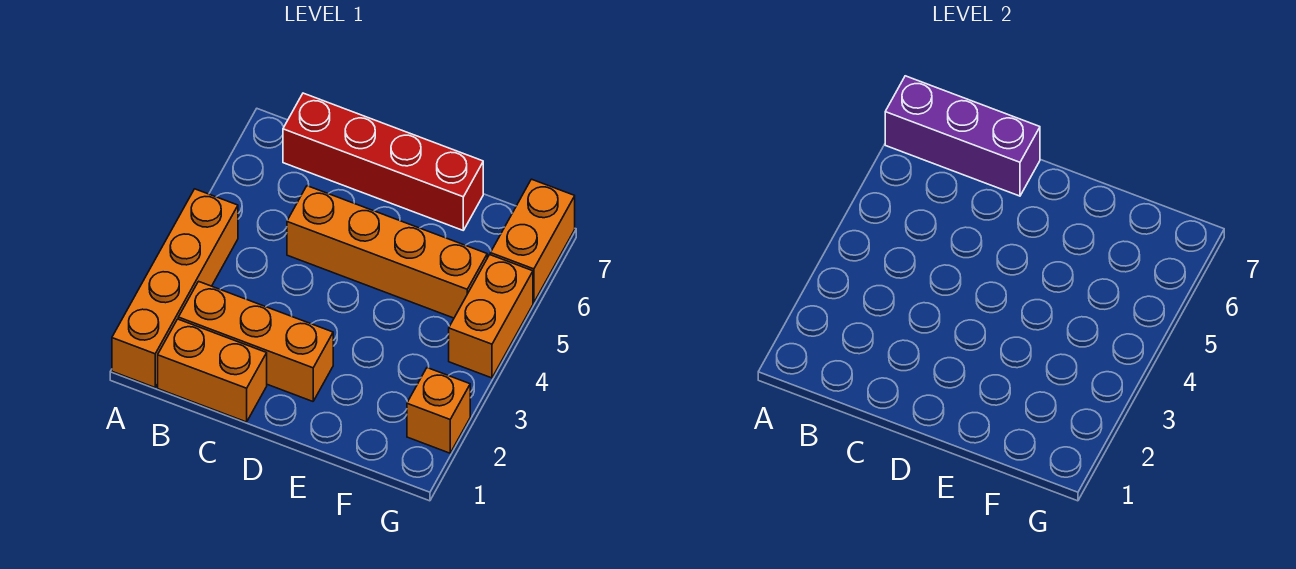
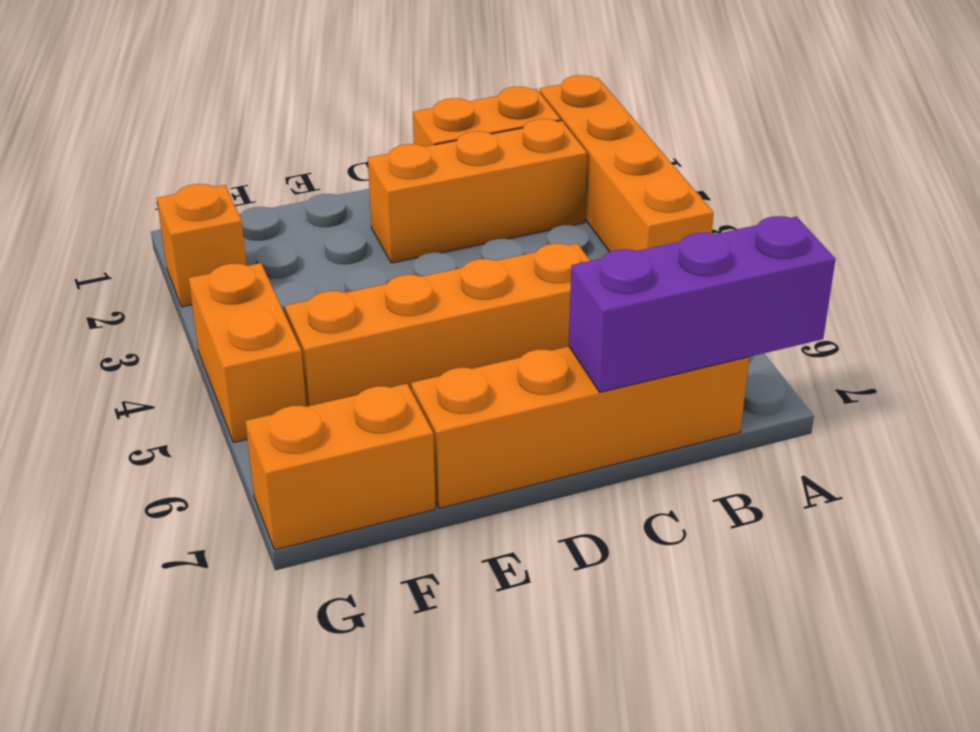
red 1x4 brick [283,93,483,230] -> orange 1x4 brick [411,346,749,508]
orange 1x2 brick [490,179,575,303] -> orange 1x2 brick turned to [245,384,435,550]

